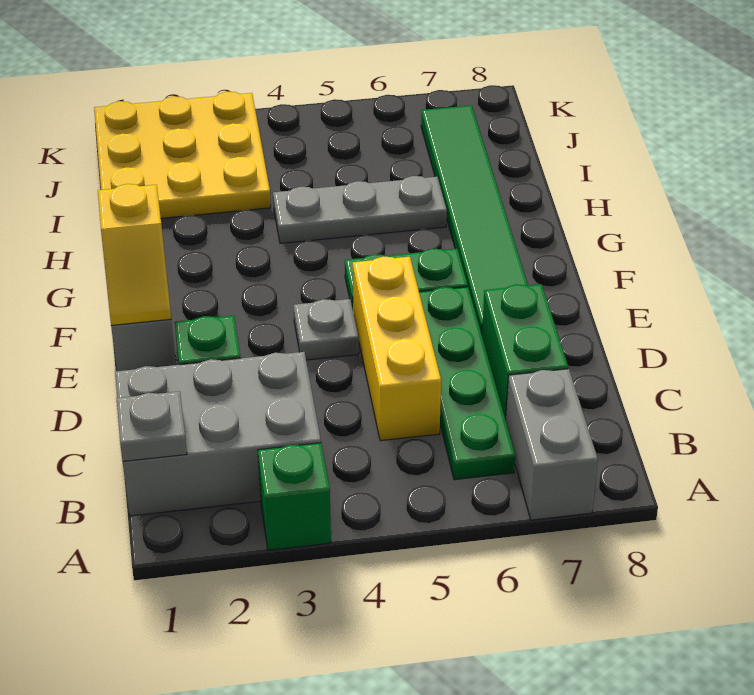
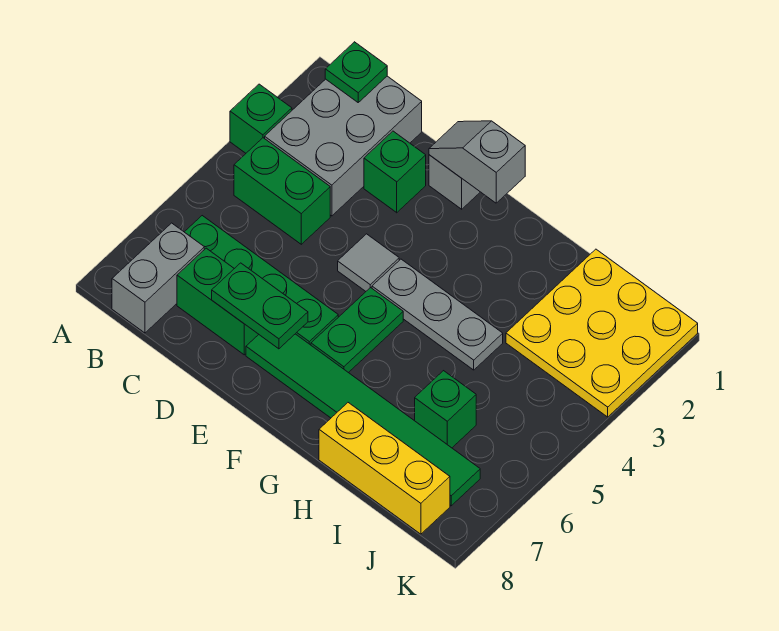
grey 1x2 brick [506,369,598,520] -> grey 1x2 brick turned to [112,223,204,333]
grey 1x1 plate [117,391,187,461] -> green 1x1 plate [325,42,387,102]
none -> green 1x2 brick [234,138,330,244]
yellow 1x3 brick [353,257,441,441] -> yellow 1x3 brick moved to [319,403,450,534]
none -> green 1x2 plate [212,263,308,349]
yellow 1x2 slope [98,184,171,325] -> grey 1x2 slope [429,121,525,203]
grey 1x1 plate [294,299,359,360] -> grey 1x1 tile [338,234,399,291]
grey 1x3 plate [273,176,447,243] -> grey 1x3 plate turned to [372,259,503,370]
none -> green 1x1 brick [415,371,476,448]

